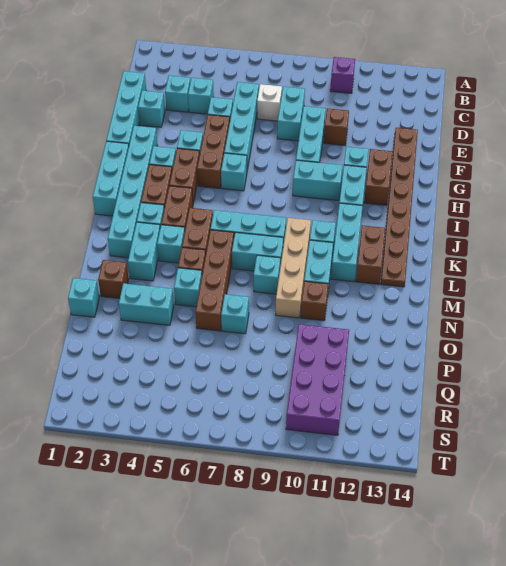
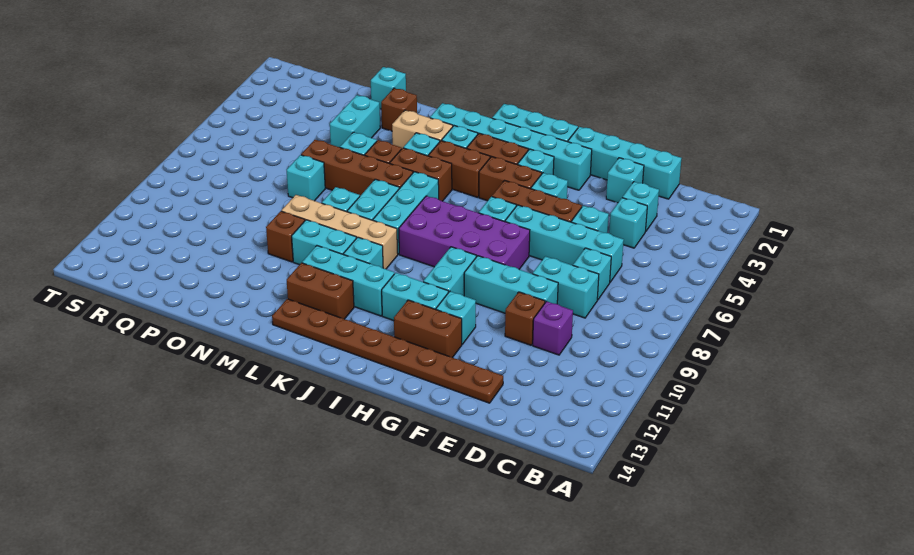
purple 1x1 brick [330,57,355,93] -> purple 1x1 brick moved to [533,301,573,355]
white 1x1 brick [257,84,282,121] -> cyan 1x1 brick [573,248,611,300]
cyan 1x2 brick [128,222,160,281] -> tan 1x2 brick [392,110,453,148]
purple 2x4 brick [286,324,349,435] -> purple 2x4 brick moved to [399,196,530,269]

